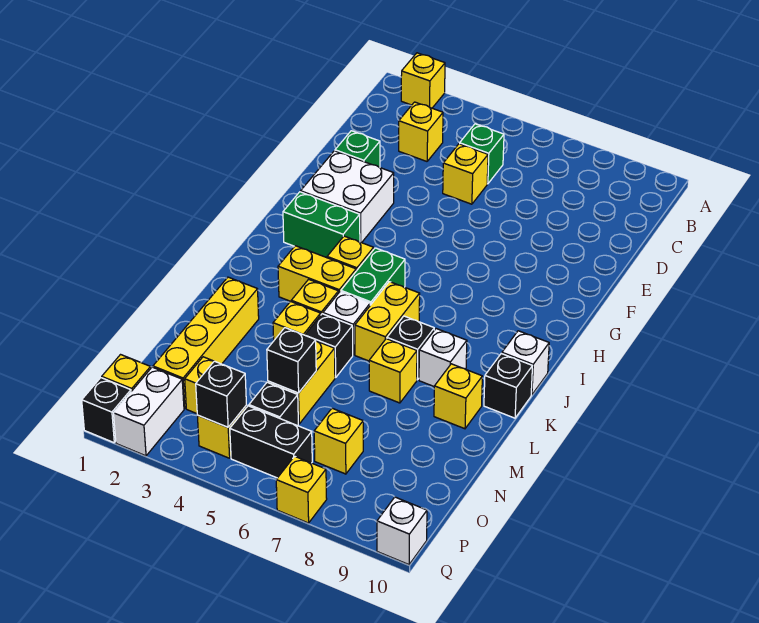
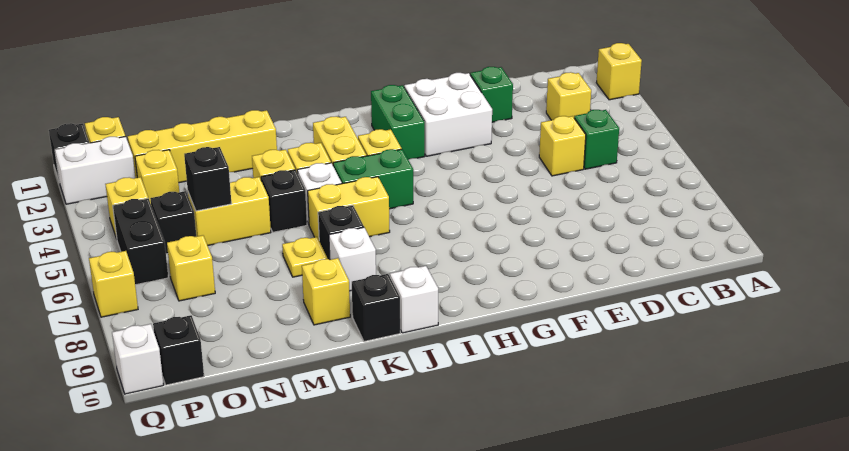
yellow 1x1 brick [369,339,417,403] -> yellow 1x1 plate [282,237,328,277]
black 1x1 brick [196,361,246,427] -> black 1x1 brick moved to [153,315,204,385]

